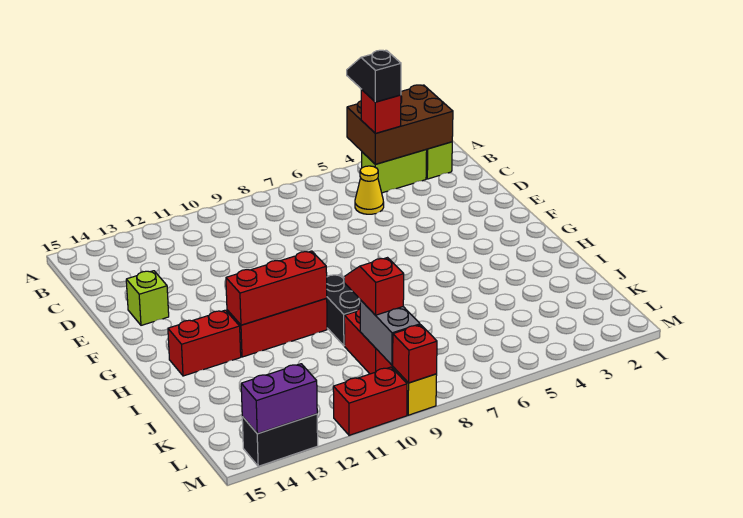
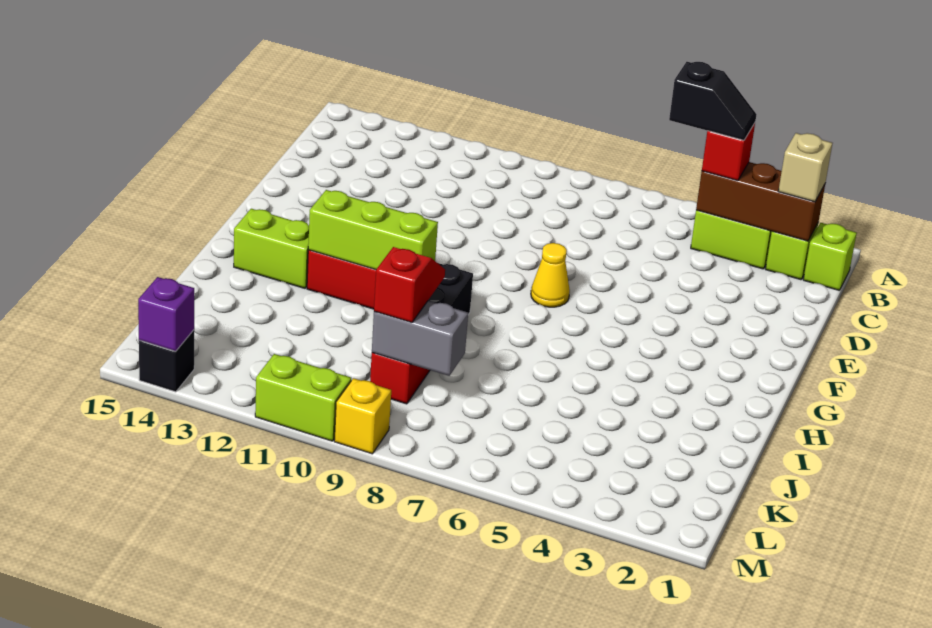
brown 2x3 brick [347,85,453,164] -> brown 1x3 brick [696,162,825,241]
black 1x2 slope [347,50,401,102] -> black 1x2 slope turned to [669,62,756,140]
none -> tan 1x1 brick [778,133,832,202]
yellow 1x1 cone [355,166,384,214] -> yellow 1x1 cone moved to [531,243,570,307]
lime 1x1 brick [126,271,169,325] -> lime 1x1 brick moved to [803,223,857,290]
red 1x3 brick [226,251,327,325] -> lime 1x3 brick [308,190,438,270]
red 1x2 brick [168,310,241,376] -> lime 1x2 brick [234,209,309,288]
grey 1x2 brick [360,300,420,365] -> grey 1x2 brick turned to [372,301,468,376]
red 1x1 brick [393,325,437,383] -> none
red 1x2 brick [333,367,407,435] -> lime 1x2 brick [255,354,351,441]
black 1x2 brick [242,414,318,466] -> black 1x1 brick [139,330,194,392]
purple 1x2 brick [241,364,317,434] -> purple 1x1 brick [138,277,194,351]

